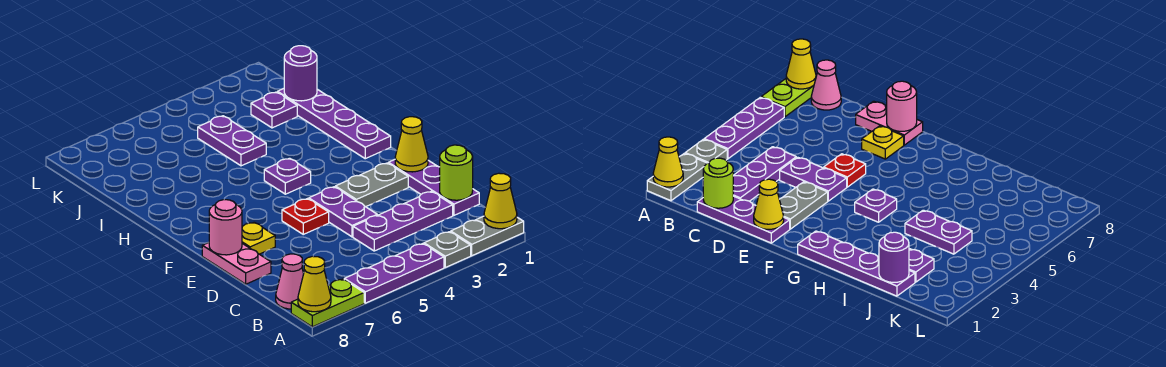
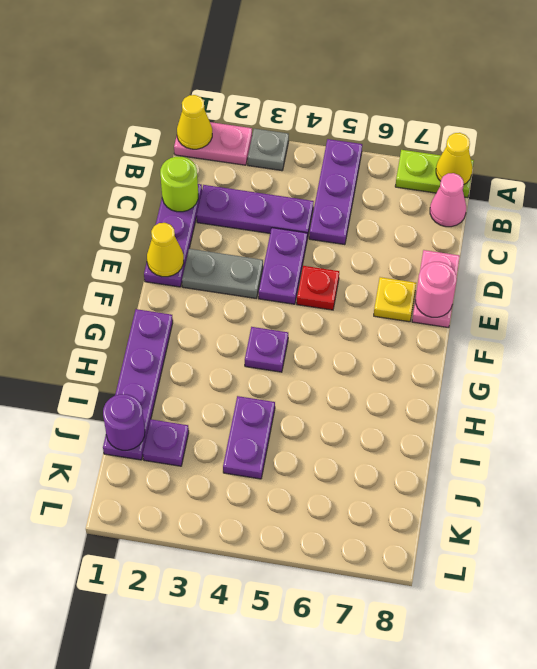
grey 1x2 plate [451,216,524,256] -> pink 1x2 plate [174,122,252,165]
purple 1x3 plate [344,244,444,303] -> purple 1x3 plate turned to [309,139,362,245]

